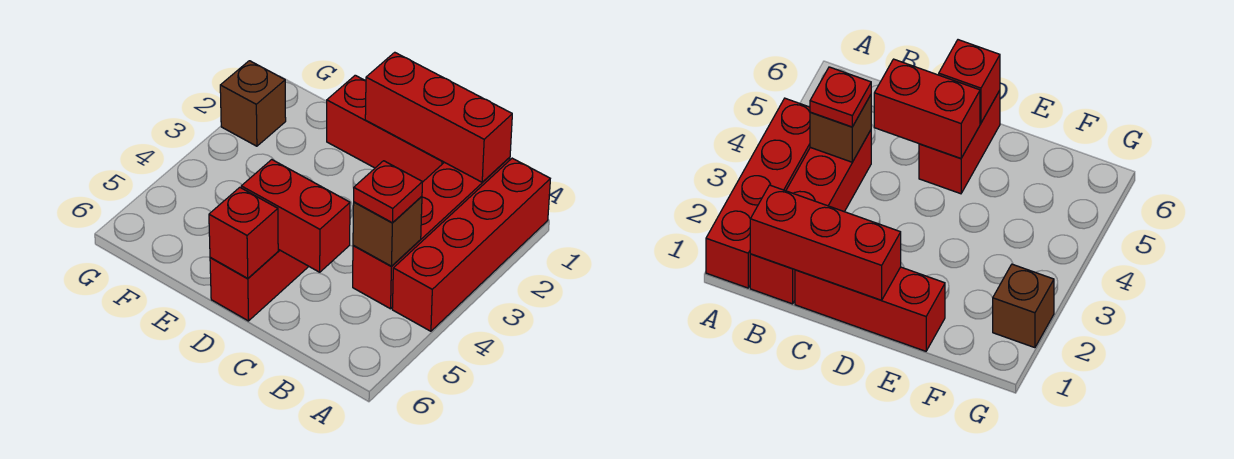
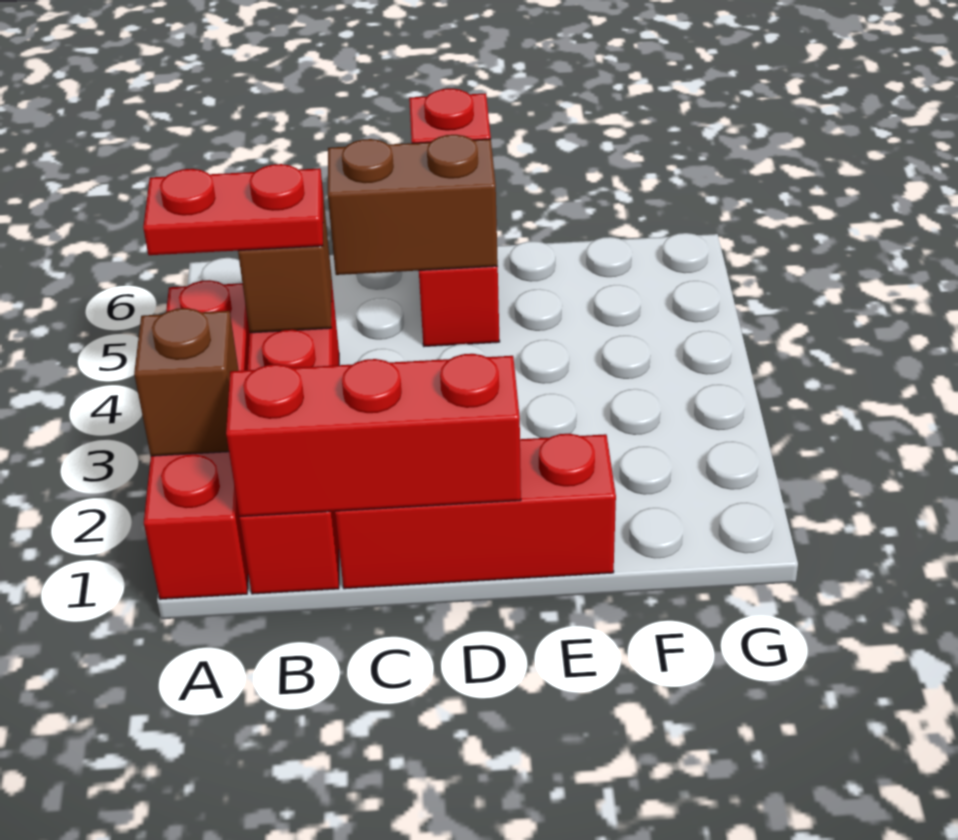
red 1x1 plate [354,161,422,223] -> red 1x2 plate [143,164,323,255]
red 1x2 brick [241,160,350,272] -> brown 1x2 brick [328,135,498,275]
brown 1x1 brick [220,61,286,146] -> brown 1x1 brick moved to [134,308,239,456]

